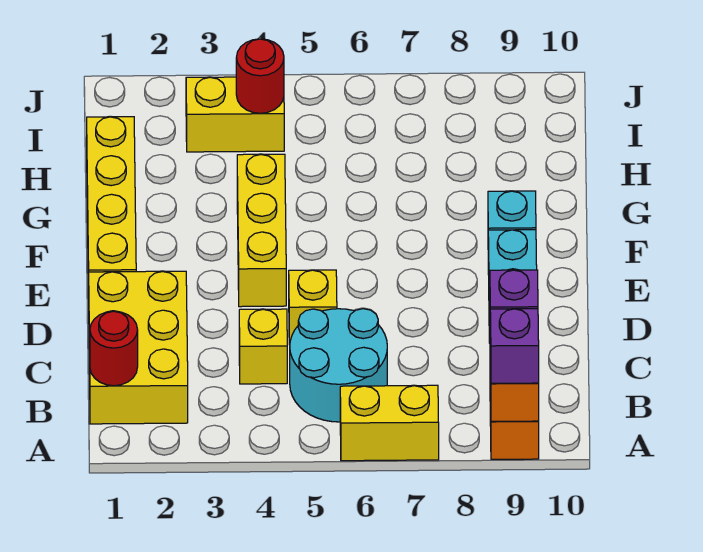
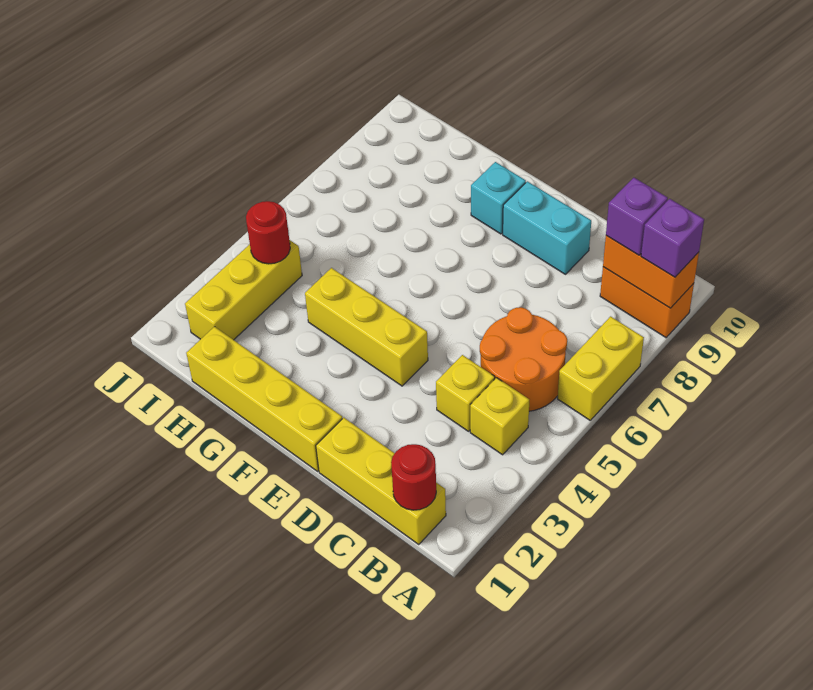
yellow 2x3 brick [89,271,188,424] -> yellow 1x3 brick [316,418,446,544]
cyan 2x2 round brick [290,309,387,422] -> orange 2x2 round brick [480,307,567,411]
yellow 1x1 brick [289,270,337,345] -> yellow 1x1 brick moved to [470,378,529,455]
yellow 1x2 brick [186,77,284,152] -> yellow 1x3 brick [185,241,302,340]

